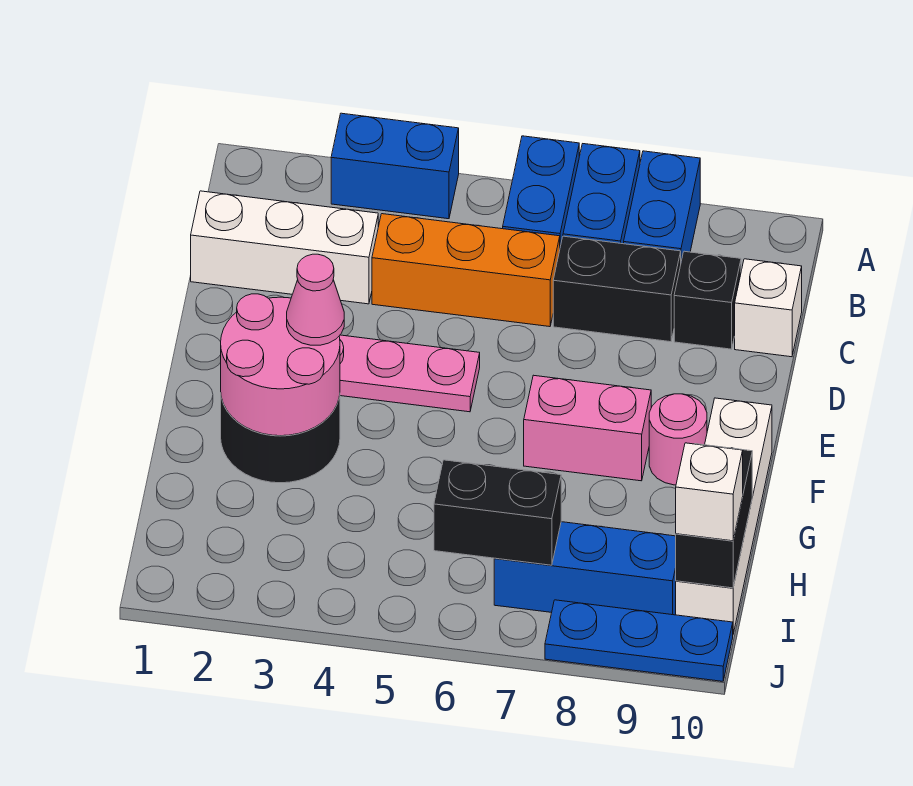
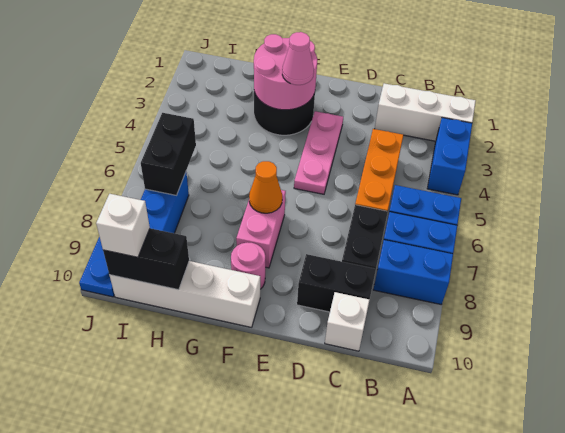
white 1x3 brick [191,191,378,304] -> white 1x3 brick turned to [375,83,476,141]
black 1x1 brick [674,251,741,349] -> black 1x2 brick [297,254,376,312]
none -> orange 1x1 cone [249,161,282,213]

